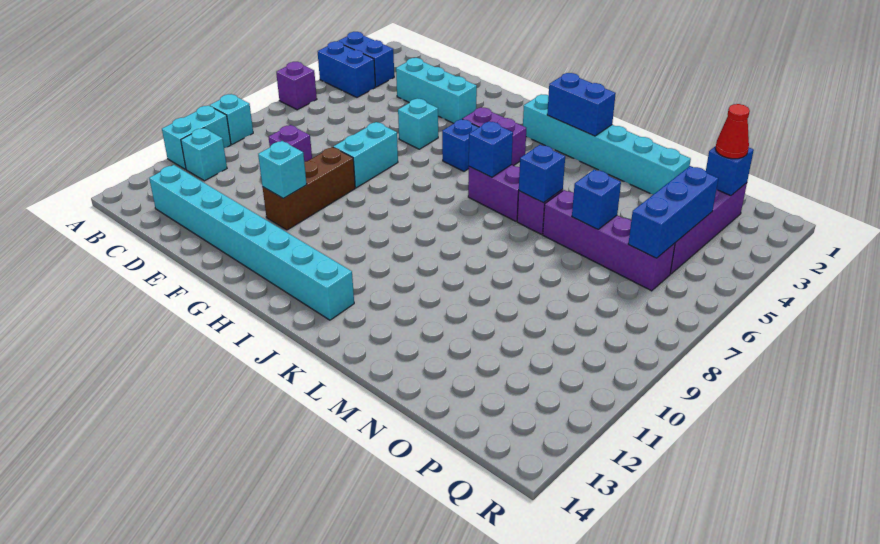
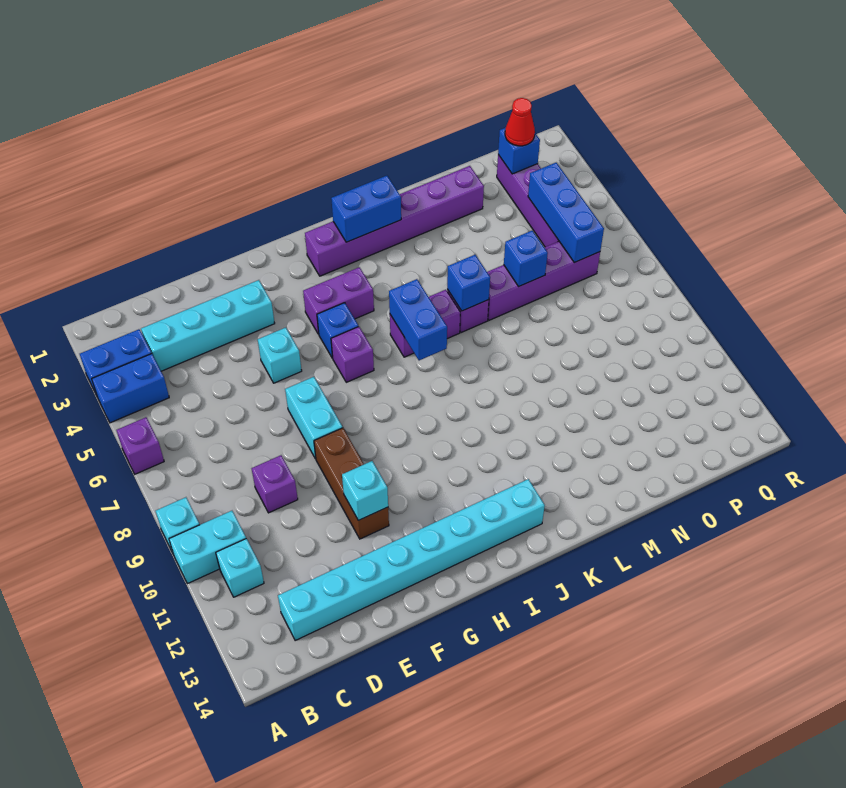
cyan 1x2 brick [162,106,231,169] -> cyan 1x2 brick turned to [169,511,246,584]
cyan 1x3 brick [396,58,477,124] -> cyan 1x4 brick [141,280,275,371]
none -> purple 1x1 brick [331,327,374,382]
cyan 1x6 brick [523,95,691,194] -> purple 1x6 brick [305,166,484,276]
blue 1x1 brick [469,121,513,177] -> blue 1x2 brick [389,279,447,360]

